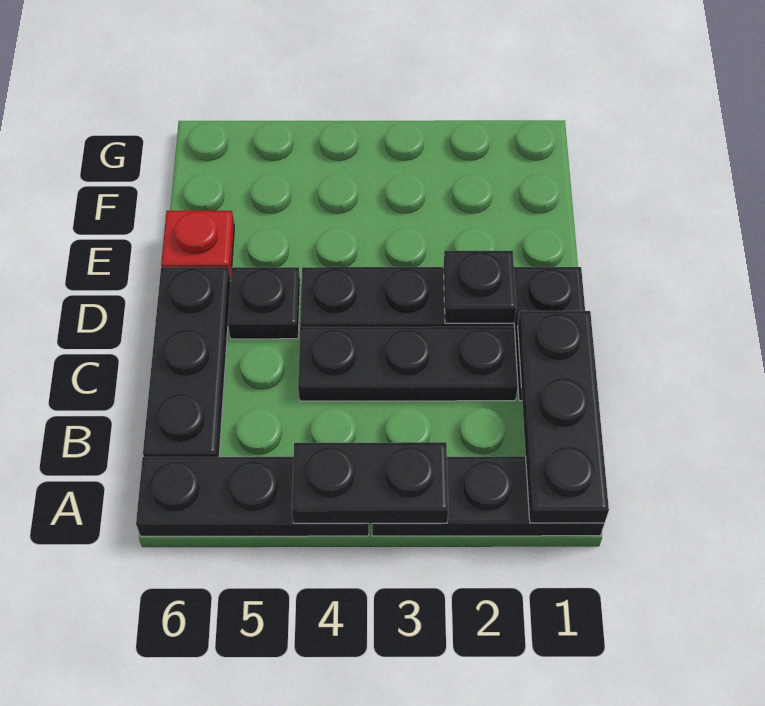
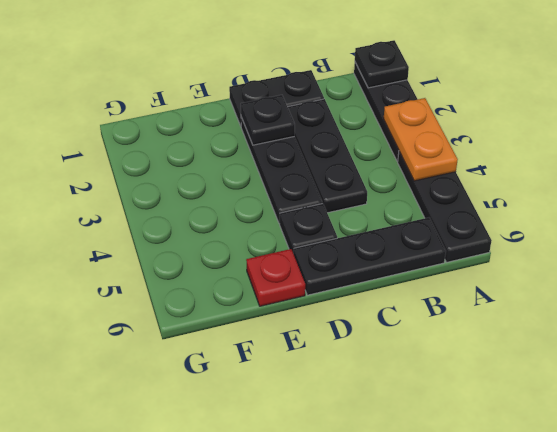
black 1x3 plate [518,311,609,523] -> black 1x1 plate [355,40,409,88]
black 1x2 plate [292,442,448,524] -> orange 1x2 plate [384,98,458,181]

